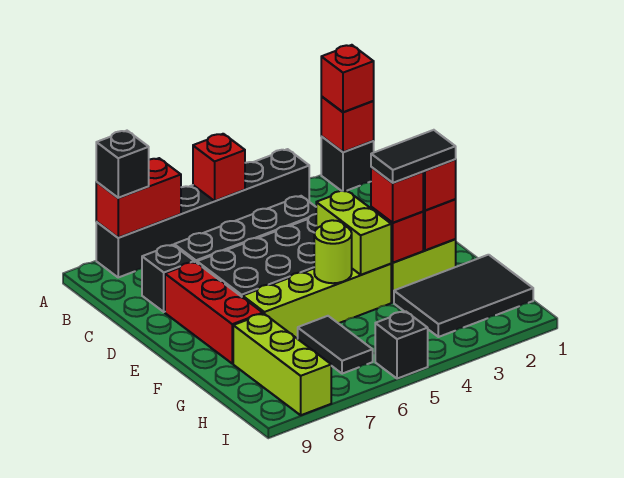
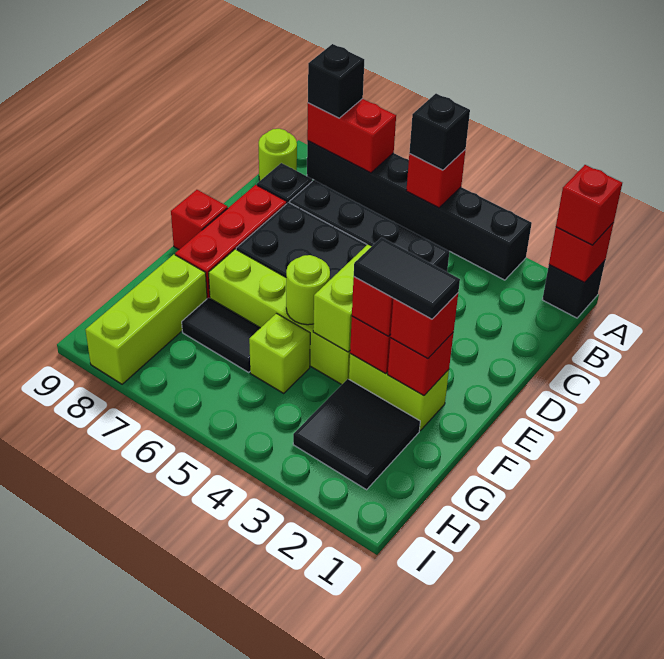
none -> lime 1x1 round brick [258,129,297,181]
none -> red 1x1 brick [171,190,228,249]
black 2x3 tile [394,255,533,337] -> black 2x2 tile [293,379,420,490]
none -> lime 1x1 brick [249,313,310,393]
black 1x2 tile [298,316,373,374] -> black 1x2 tile turned to [182,298,260,372]
black 1x1 brick [375,311,428,379] -> black 1x1 brick moved to [409,94,470,170]

